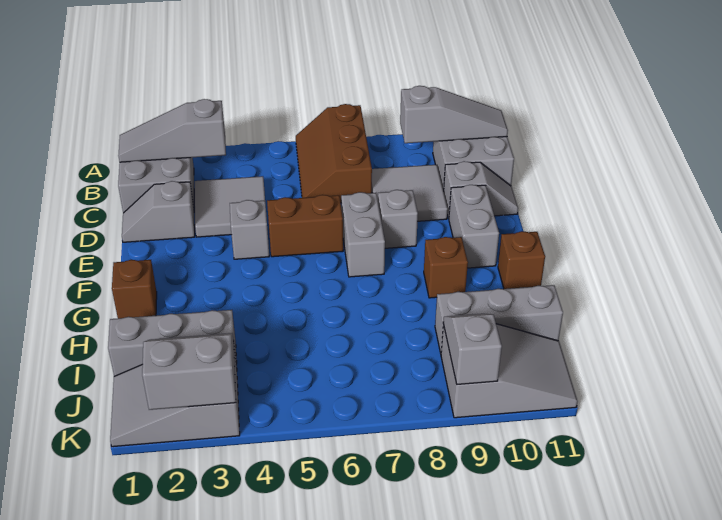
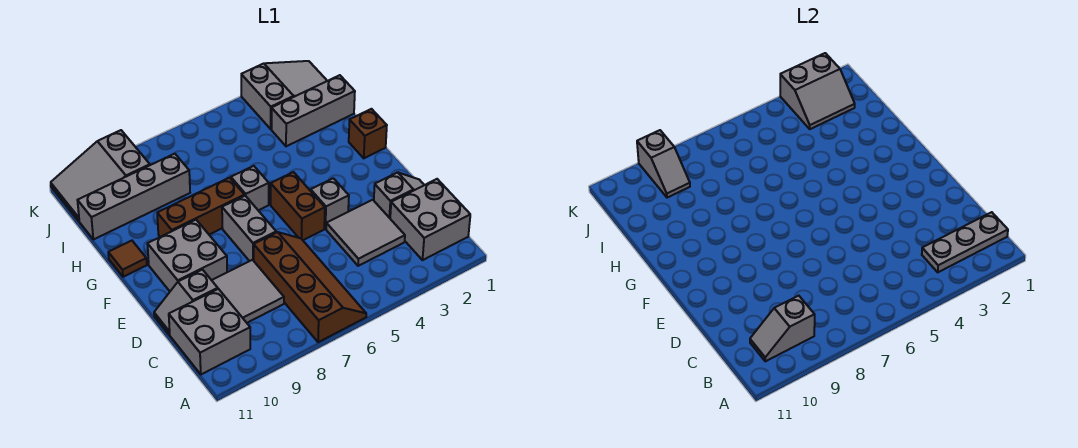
brown 2x3 slope [296,104,372,203] -> brown 2x4 slope [254,232,366,342]
grey 1x3 slope [118,99,226,162] -> grey 1x3 plate [922,212,1008,272]
grey 1x3 slope [400,86,508,143] -> grey 1x2 slope [750,296,815,361]
brown 1x2 brick [267,195,343,257] -> brown 1x2 brick turned to [271,172,325,240]
grey 1x1 brick [378,190,418,248] -> grey 1x1 brick moved to [231,166,269,210]
grey 1x2 brick [449,185,499,268] -> grey 2x2 brick [148,220,227,291]
brown 1x1 brick [424,237,468,298] -> brown 1x3 brick [157,178,245,237]
brown 1x1 brick [498,231,545,289] -> brown 1x1 tile [108,241,147,277]
grey 1x3 brick [435,285,563,353] -> grey 1x4 brick [77,154,190,240]

